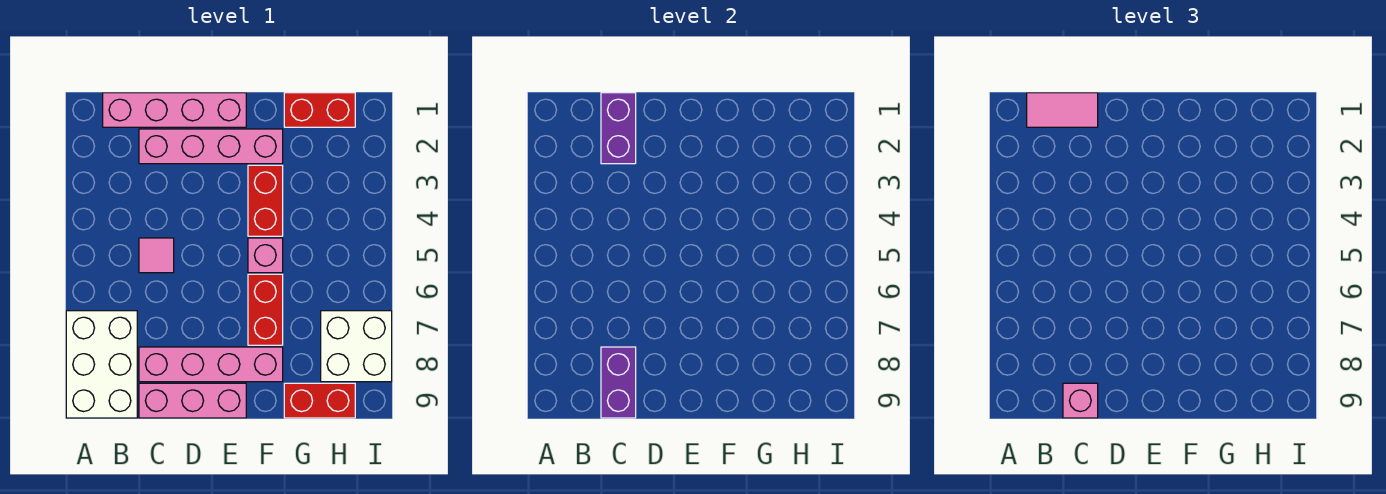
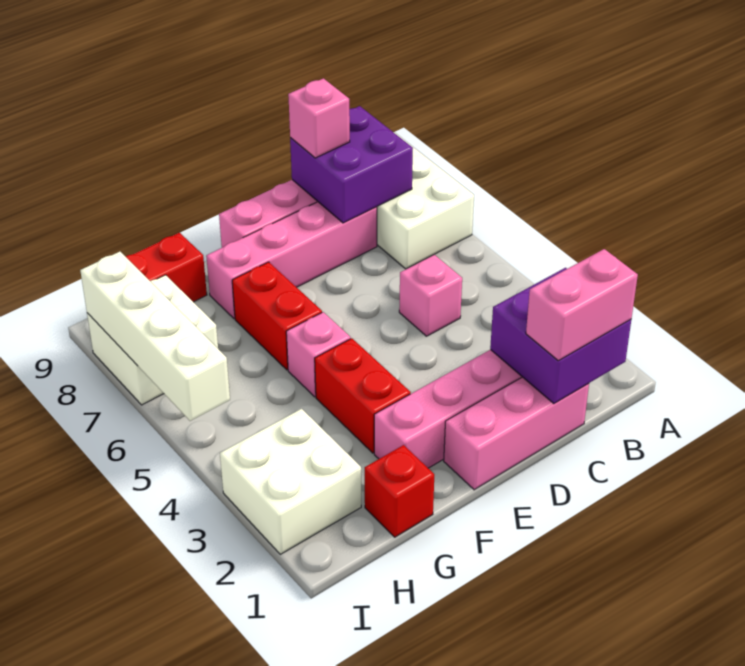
pink 1x4 brick [103,93,246,127] -> pink 1x3 brick [444,377,589,490]
pink 1x2 tile [1027,93,1098,127] -> pink 1x2 brick [526,249,638,361]
purple 1x2 brick [601,93,636,164] -> purple 2x2 brick [490,268,631,404]
pink 1x1 tile [139,238,174,273] -> pink 1x1 brick [399,255,462,336]
purple 1x2 brick [601,347,636,418] -> purple 2x2 brick [290,106,413,223]
red 1x2 brick [284,93,355,127] -> red 1x1 brick [365,445,434,537]
none -> white 2x2 brick [220,409,361,554]
none -> white 1x4 brick [80,252,230,421]

